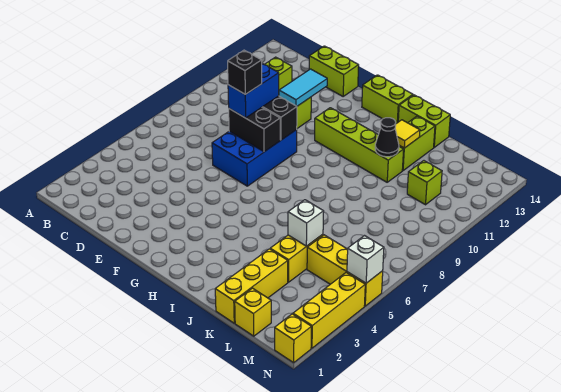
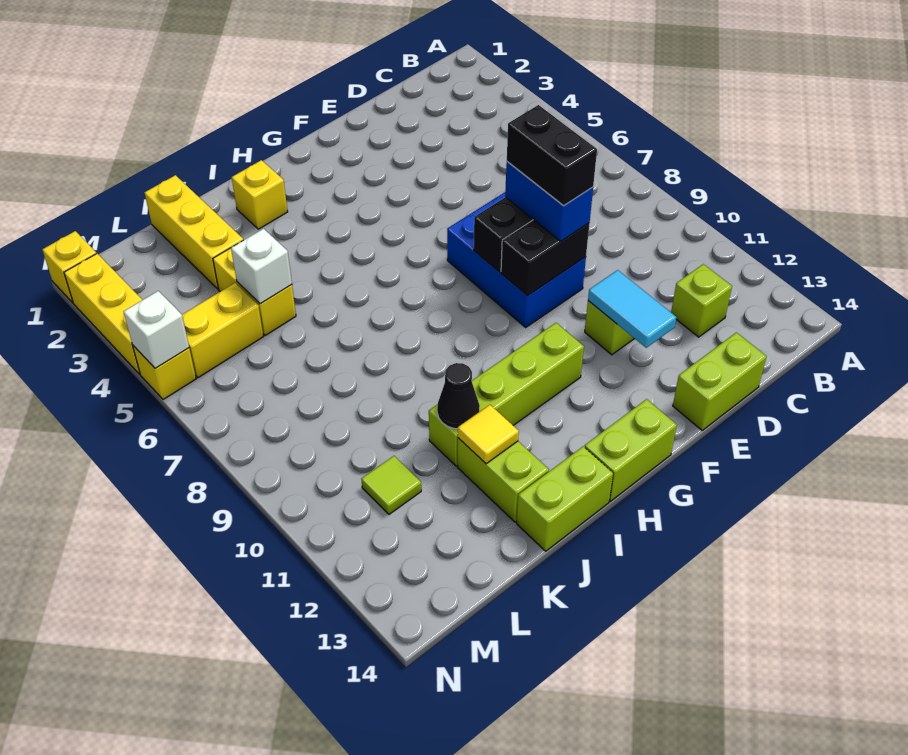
black 1x1 brick [228,50,262,94] -> black 1x2 brick [507,105,597,205]
yellow 1x1 brick [235,288,271,336] -> yellow 1x1 brick moved to [232,160,288,229]
lime 1x1 brick [407,161,442,205] -> lime 1x1 tile [361,456,421,514]

